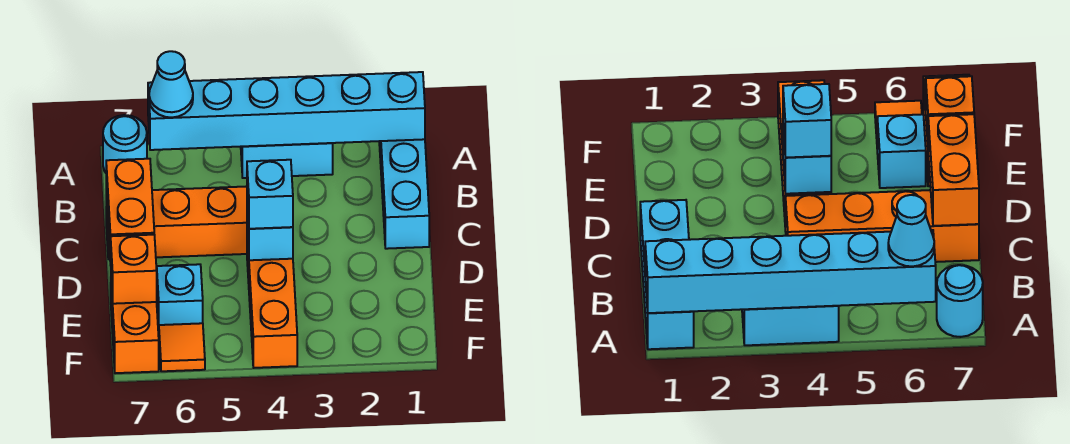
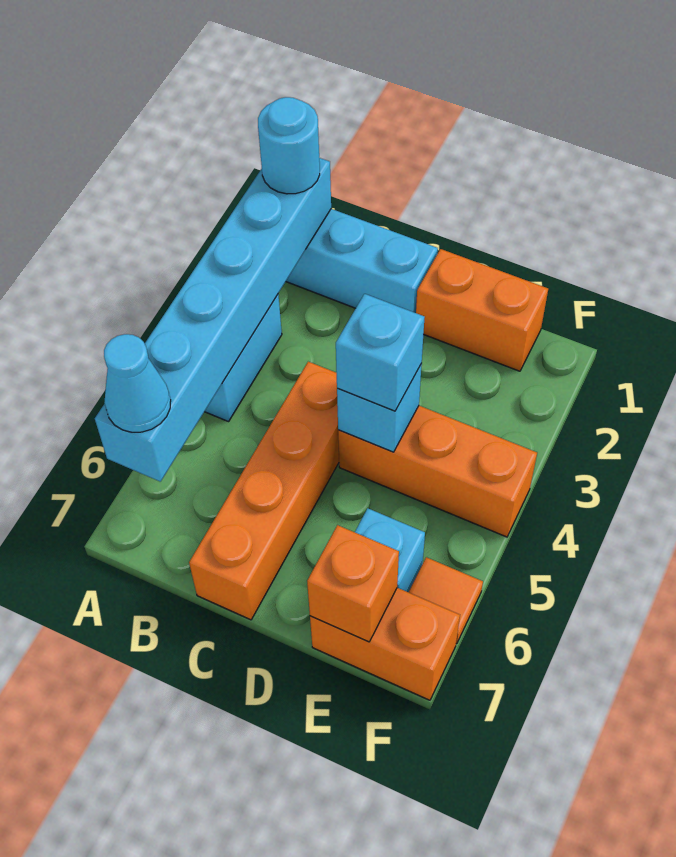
cyan 1x1 round brick [103,115,147,173] -> cyan 1x1 round brick moved to [258,97,320,194]
orange 1x2 brick [106,159,154,265] -> orange 1x2 brick moved to [416,249,548,371]

